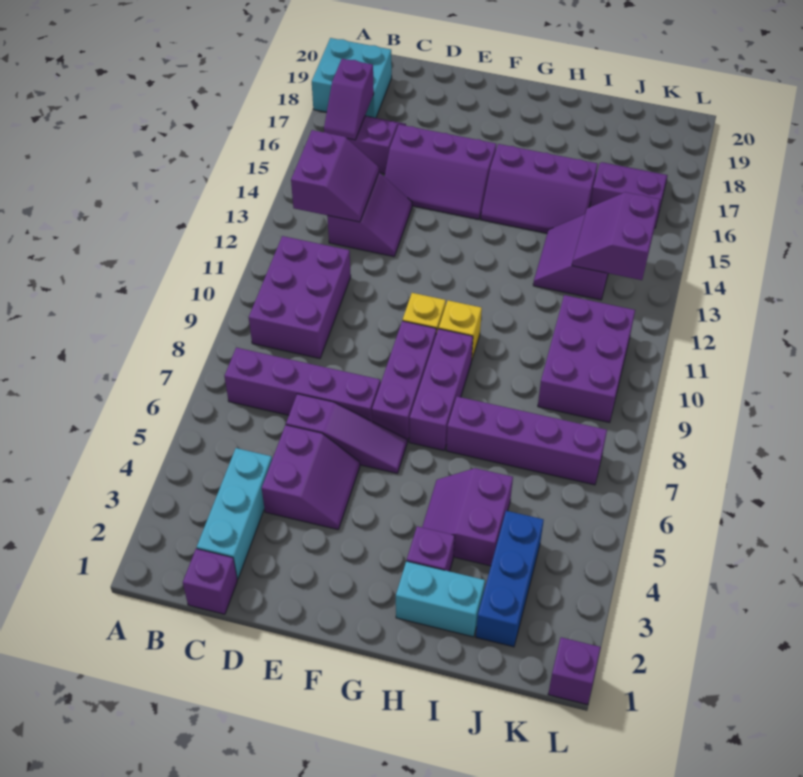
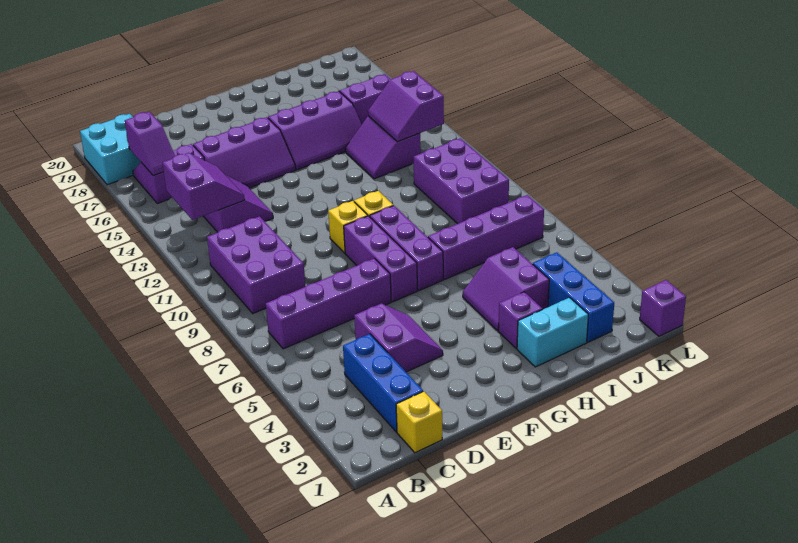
purple 1x1 brick [183,549,237,614] -> yellow 1x1 brick [396,391,442,453]
cyan 1x3 brick [197,448,272,579] -> blue 1x3 brick [343,334,423,432]
purple 1x3 slope [286,394,407,473] -> none

